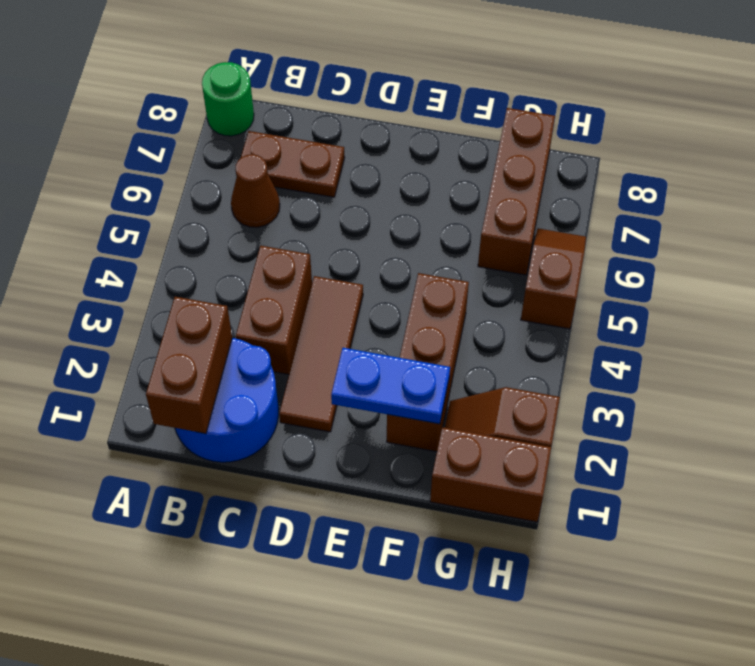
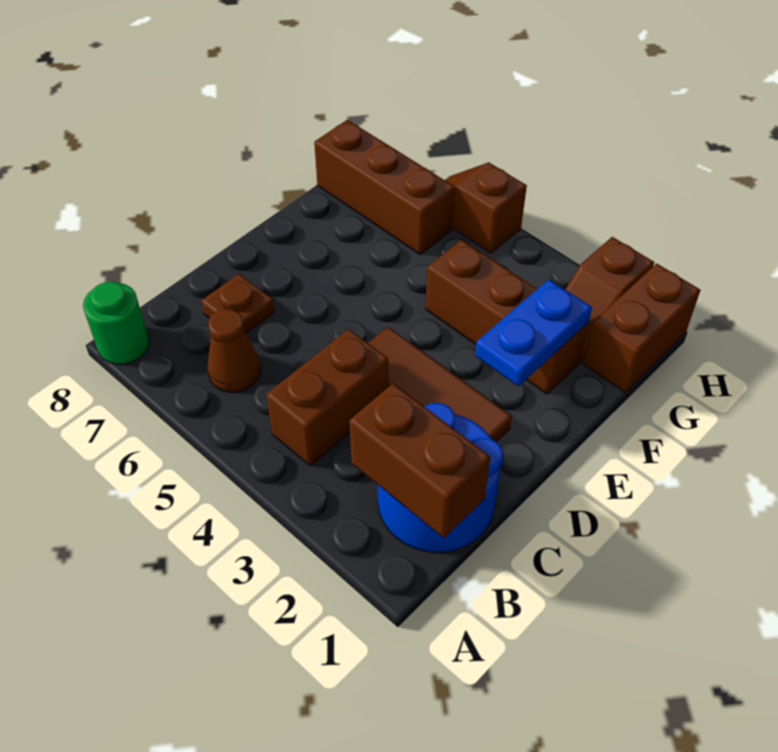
brown 1x2 plate [241,131,345,197] -> brown 1x1 plate [201,274,274,333]
brown 1x2 brick [236,246,312,374] -> brown 1x2 brick turned to [266,329,388,466]

